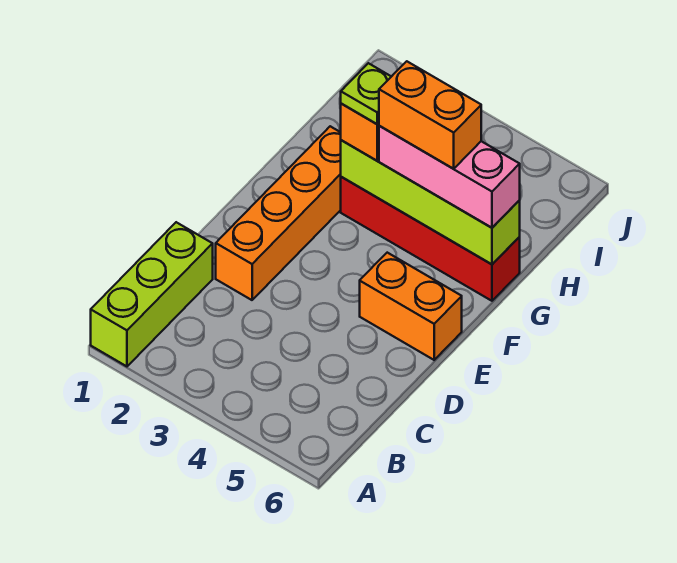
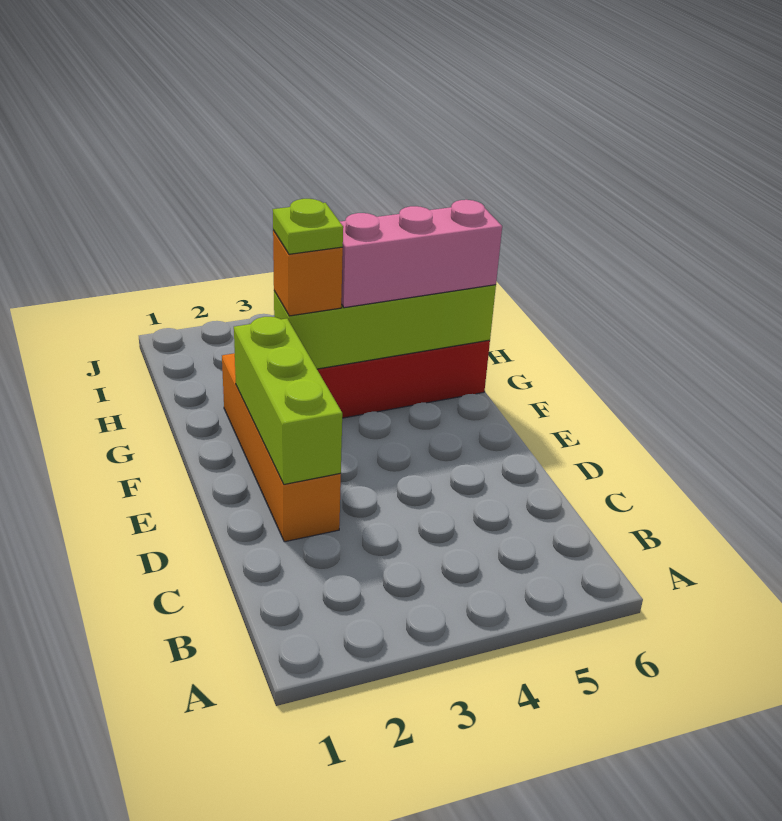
lime 1x3 brick [91,222,213,366] -> lime 1x3 brick moved to [234,317,342,484]
orange 1x2 brick [360,253,462,360] -> none
orange 1x2 brick [379,61,481,169] -> none

